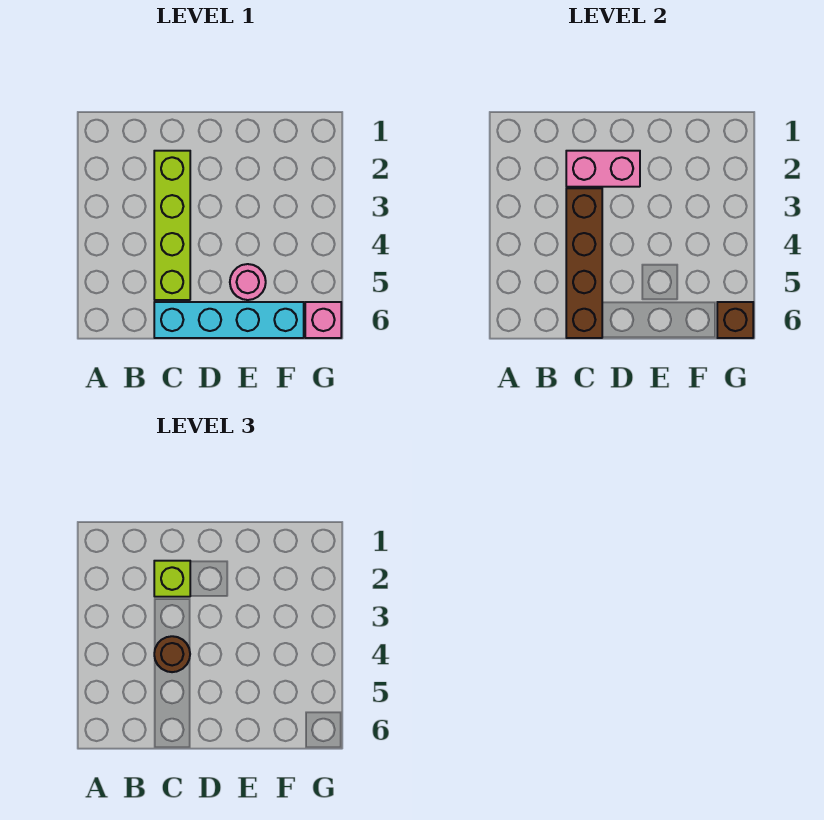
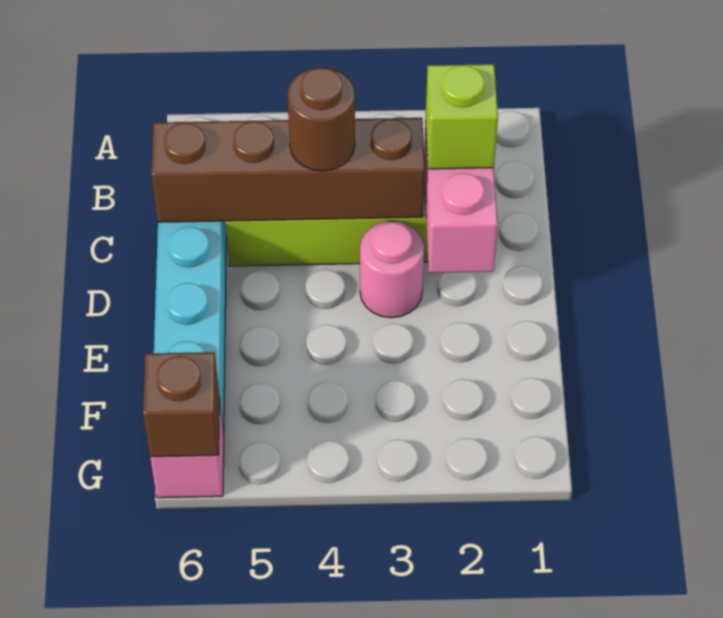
pink 1x1 round brick [230,264,266,300] -> pink 1x1 round brick moved to [360,221,424,318]

